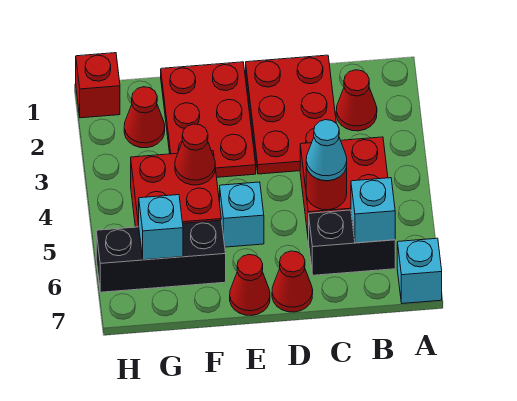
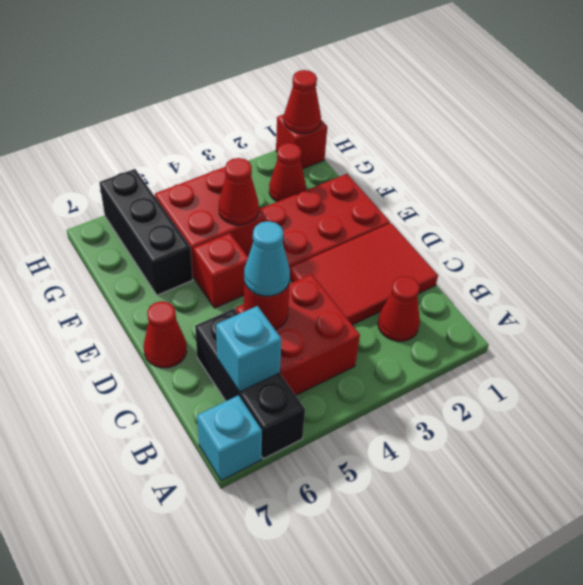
black 1x2 brick [309,210,395,275] -> black 1x3 brick [195,309,305,459]
red 2x3 plate [246,55,336,174] -> red 2x3 tile [289,223,438,325]
cyan 1x1 brick [220,182,264,247] -> red 1x1 brick [194,233,248,308]
red 1x1 cone [230,255,270,315] -> red 1x1 cone moved to [284,70,321,133]
cyan 1x1 brick [139,195,183,260] -> none

